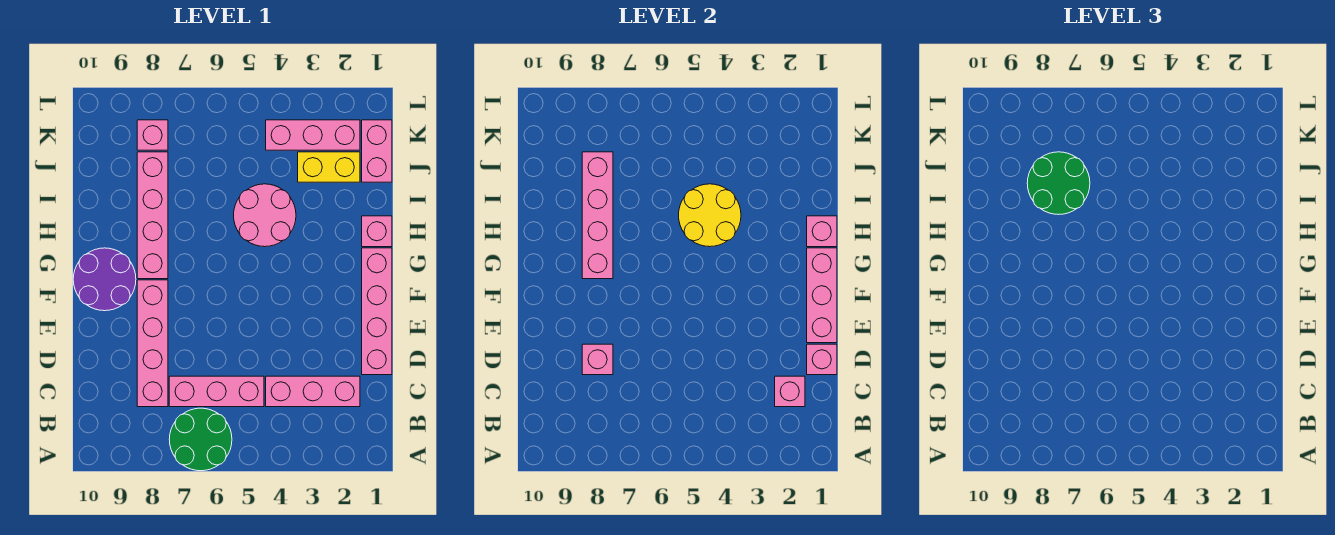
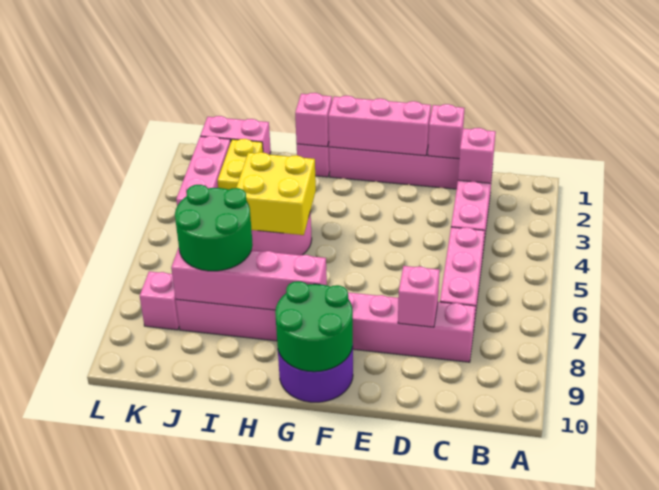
green 2x2 round brick [169,408,232,471] -> green 2x2 round brick moved to [275,281,353,372]
yellow 2x2 round brick [679,184,741,247] -> yellow 2x2 brick [236,152,316,235]

